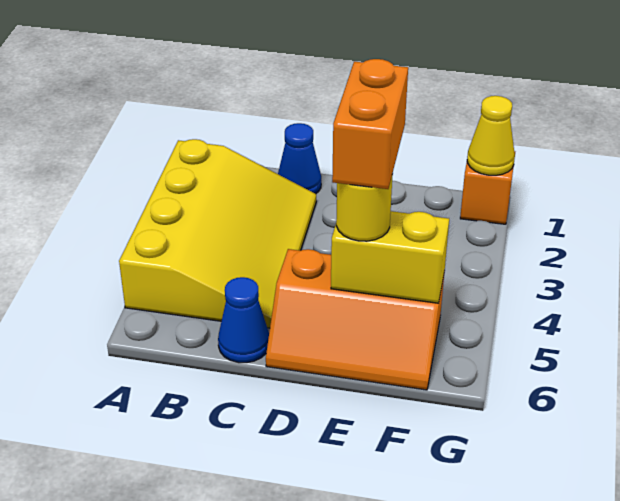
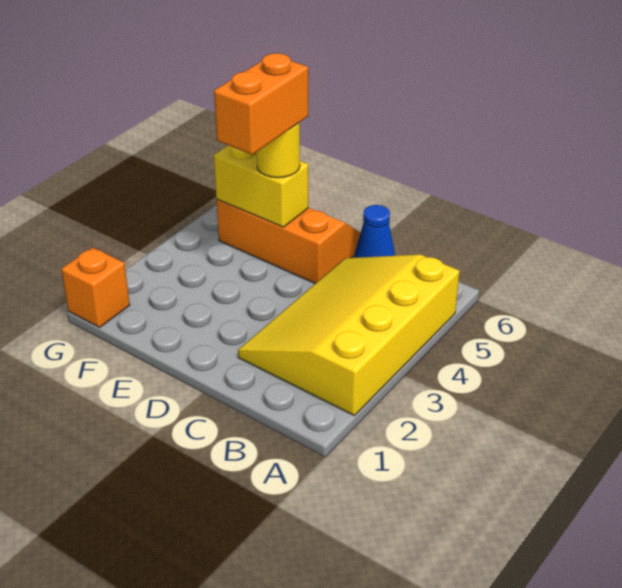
blue 1x1 cone [278,123,321,194] -> none
yellow 1x1 cone [467,96,515,175] -> none

